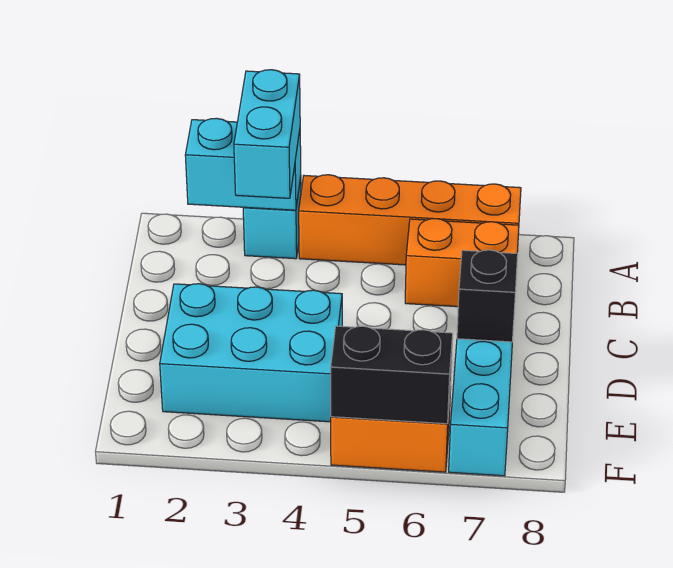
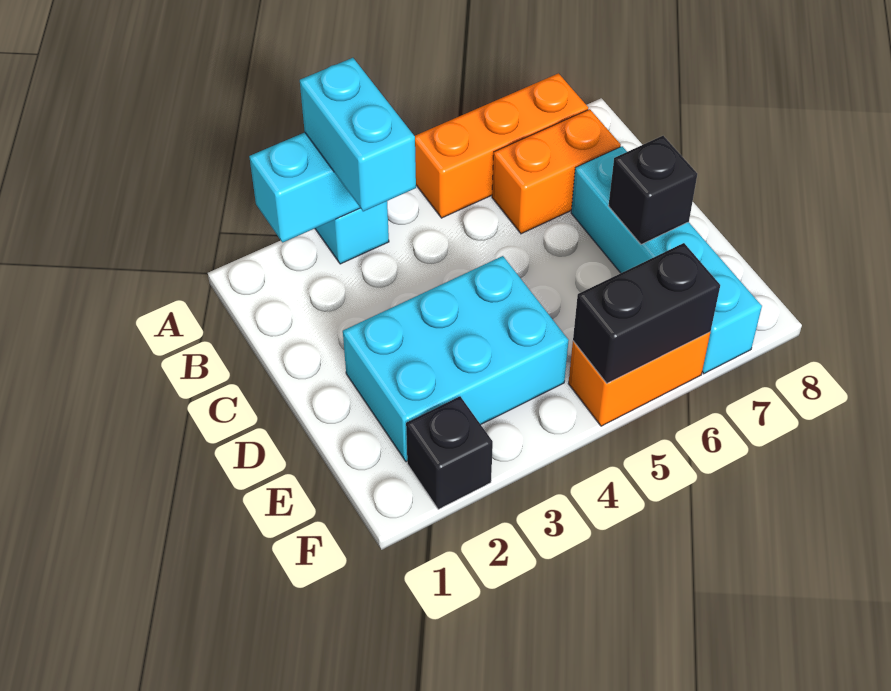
orange 1x4 brick [299,175,521,265] -> orange 1x3 brick [415,73,588,218]
none -> black 1x1 brick [406,396,493,509]

